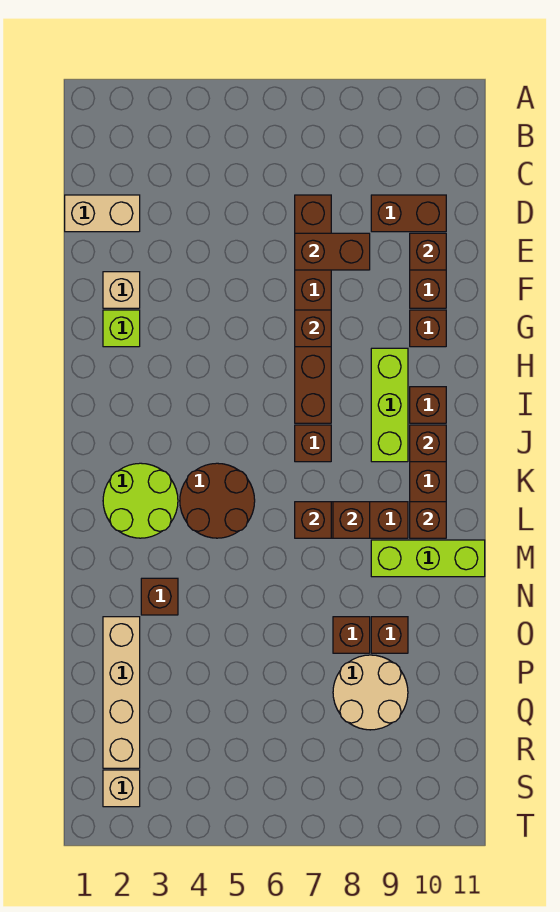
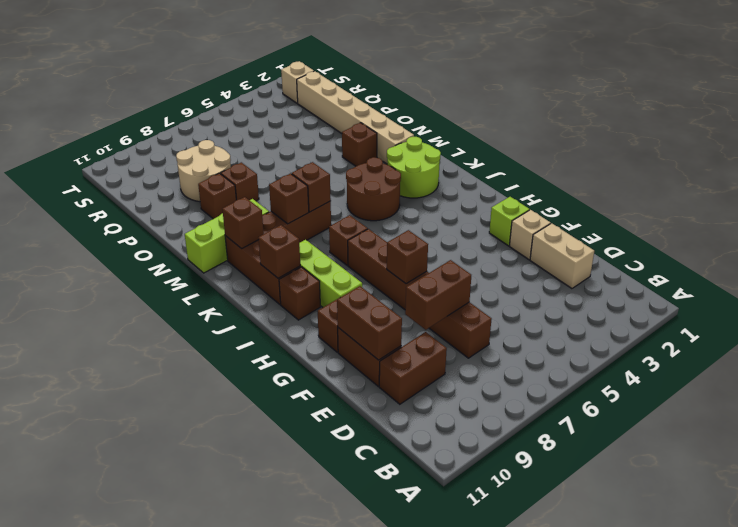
tan 1x2 brick [65,195,140,232] -> tan 1x2 brick turned to [530,223,594,289]
brown 1x1 brick [410,233,446,270] -> brown 1x2 brick [337,286,402,360]
tan 1x4 brick [103,617,140,768] -> tan 1x6 brick [297,71,414,164]

